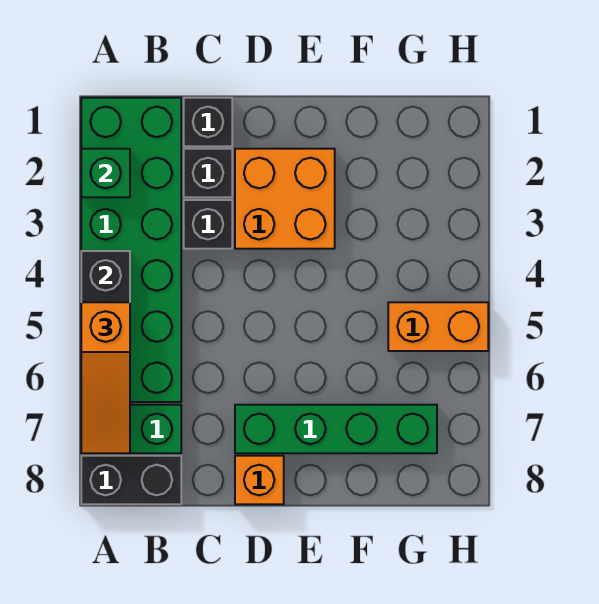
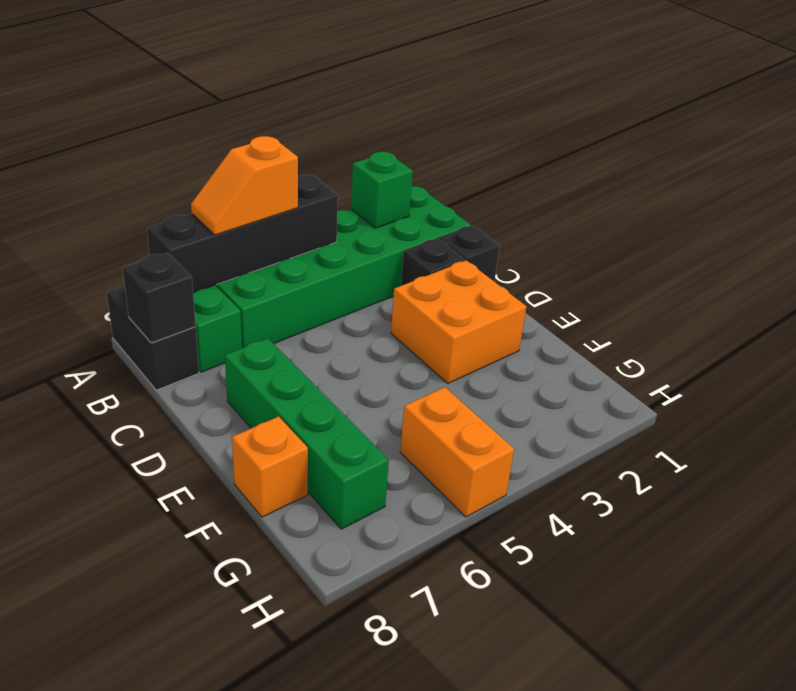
orange 1x3 slope [81,302,130,453] -> orange 1x2 slope [191,136,298,235]
black 1x1 brick [184,200,232,249] -> black 1x1 brick moved to [123,253,196,343]
orange 1x1 brick [235,456,284,504] -> orange 1x1 brick moved to [232,416,308,517]

